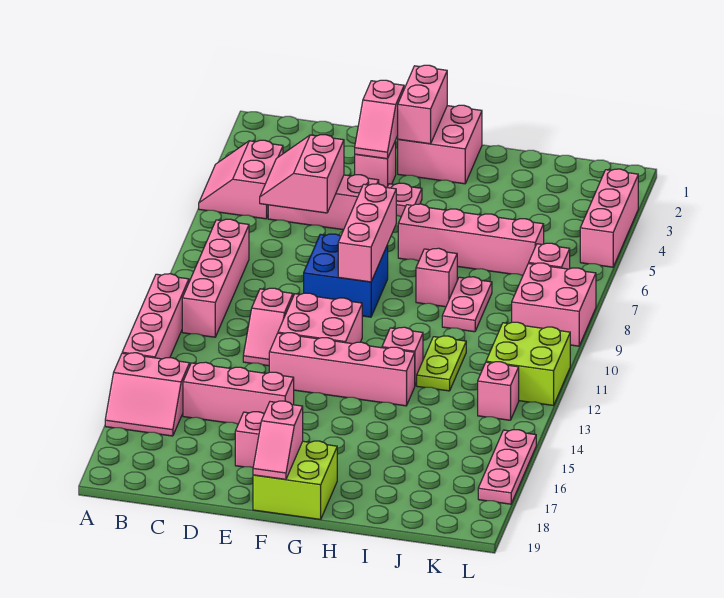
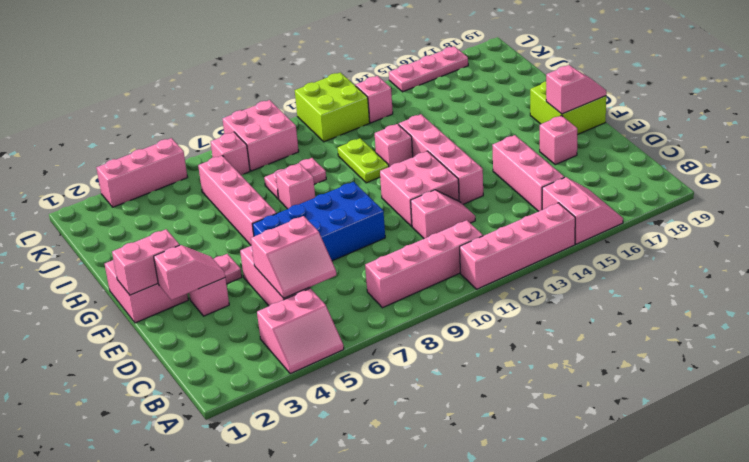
blue 2x2 brick [304,234,388,317] -> blue 2x4 brick [253,182,385,261]
pink 1x3 brick [338,184,396,282] -> none
lime 1x2 plate [417,336,466,391] -> lime 1x2 plate turned to [338,138,389,183]

